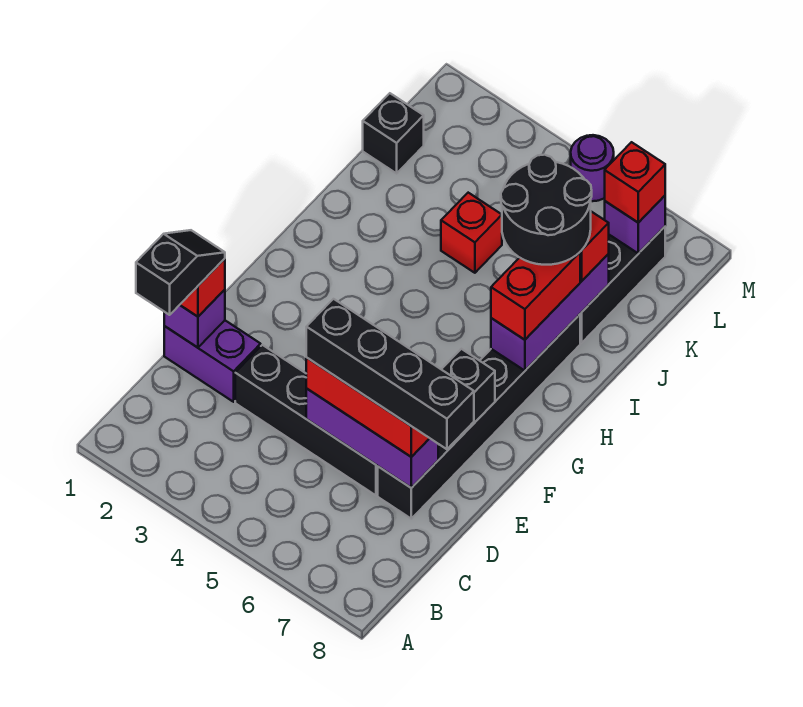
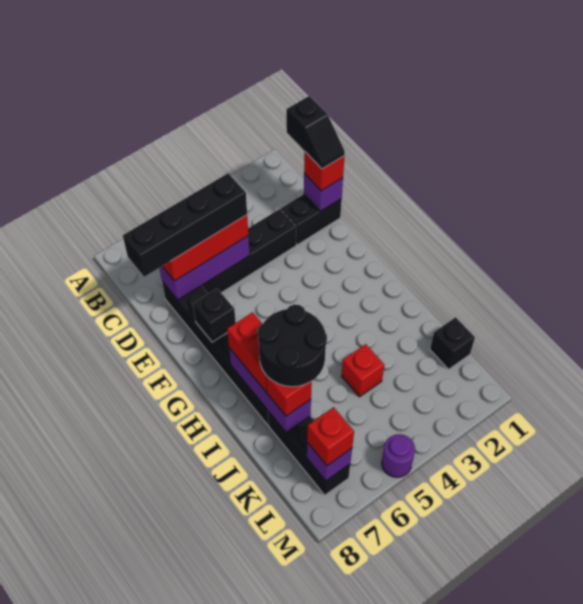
purple 1x2 brick [164,321,261,402] -> black 1x2 brick [281,194,342,245]

